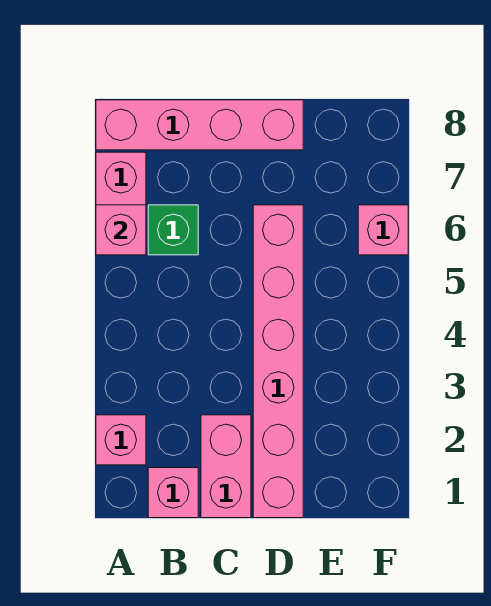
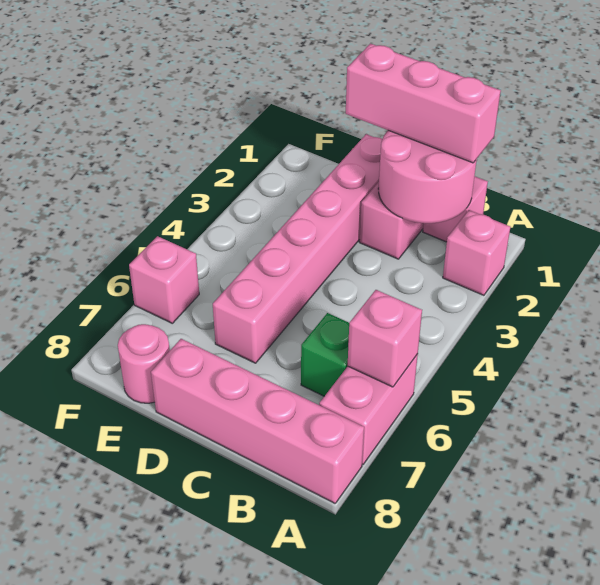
none -> pink 2x2 round brick [378,130,477,223]
none -> pink 1x3 brick [346,44,501,163]
none -> pink 1x1 round brick [118,324,170,403]

